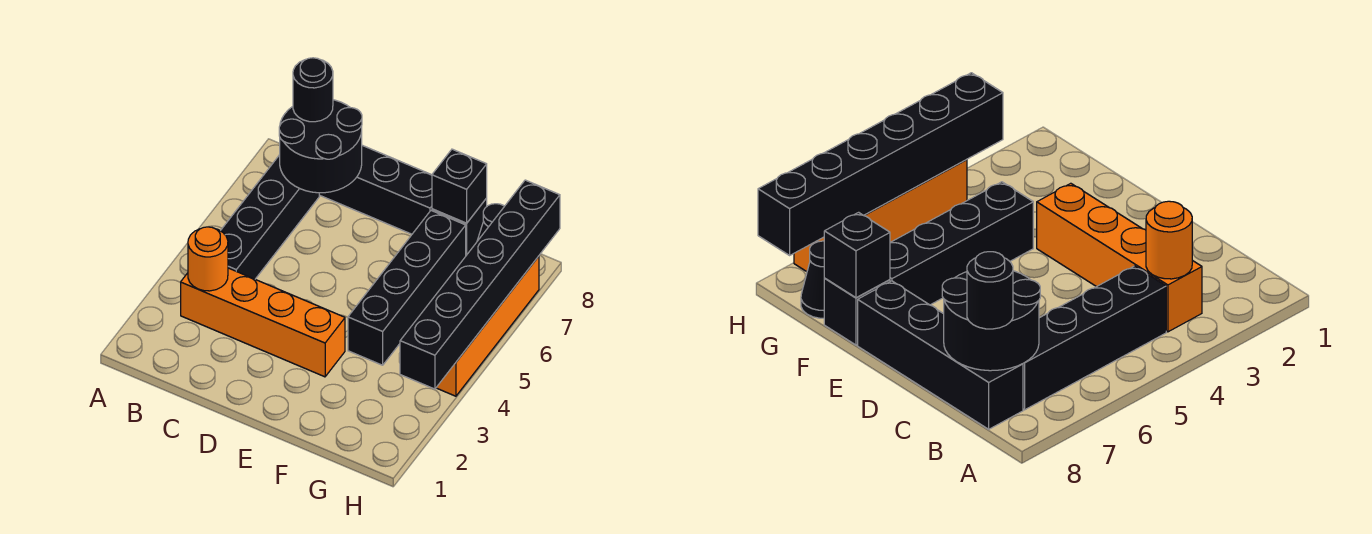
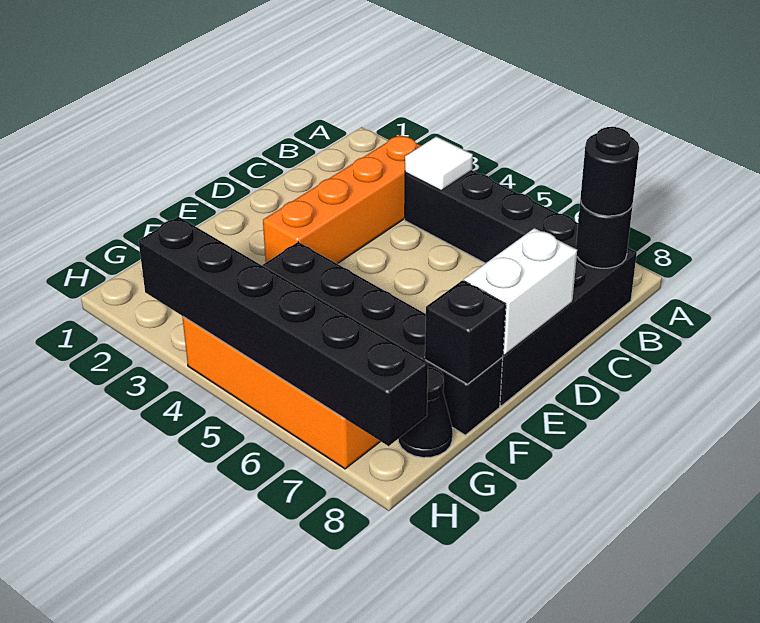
orange 1x1 round brick [188,227,228,291] -> none
none -> white 1x1 tile [405,136,473,190]
black 2x2 round brick [279,100,362,193] -> black 1x1 round brick [576,201,633,268]
none -> white 1x2 brick [464,228,577,355]

